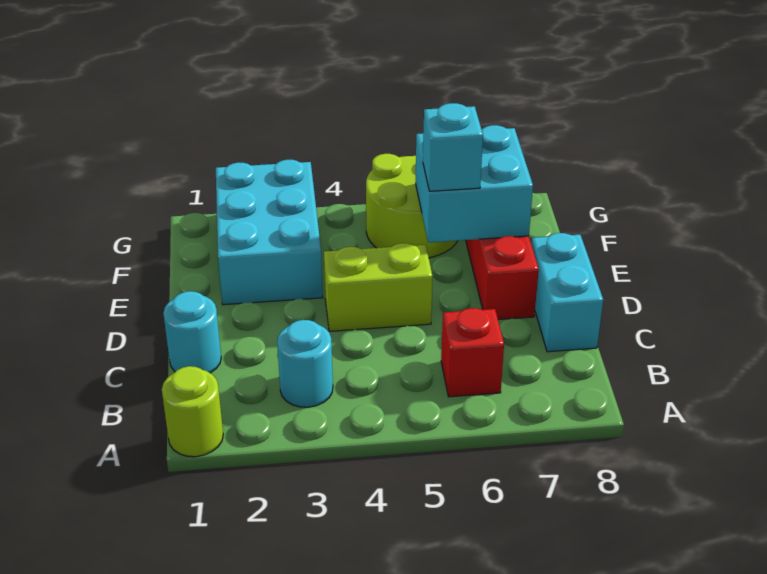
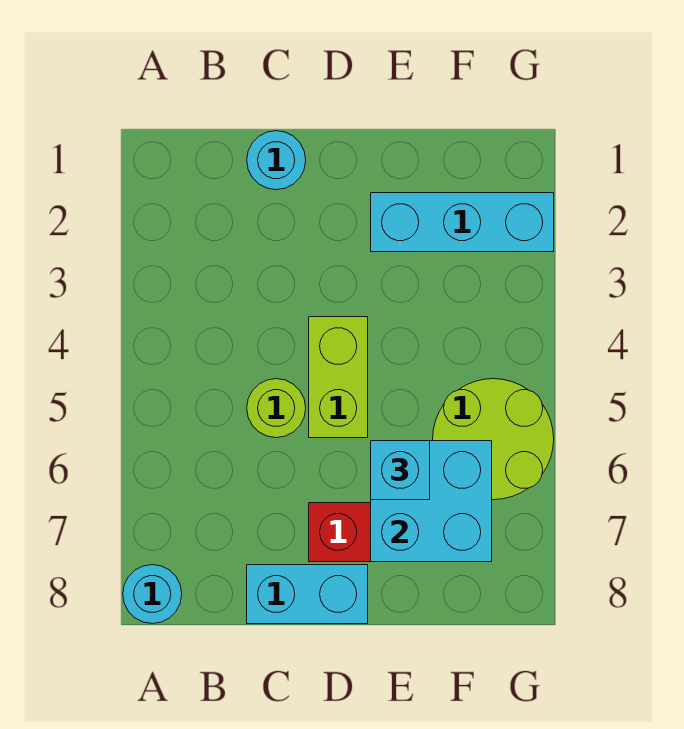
lime 1x1 round brick [162,366,223,457] -> lime 1x1 round brick moved to [247,379,306,438]
cyan 1x1 round brick [277,320,333,407] -> cyan 1x1 round brick moved to [123,565,182,624]
red 1x1 brick [441,308,504,397] -> none
cyan 2x3 brick [216,160,323,305] -> cyan 1x3 brick [371,193,554,252]

